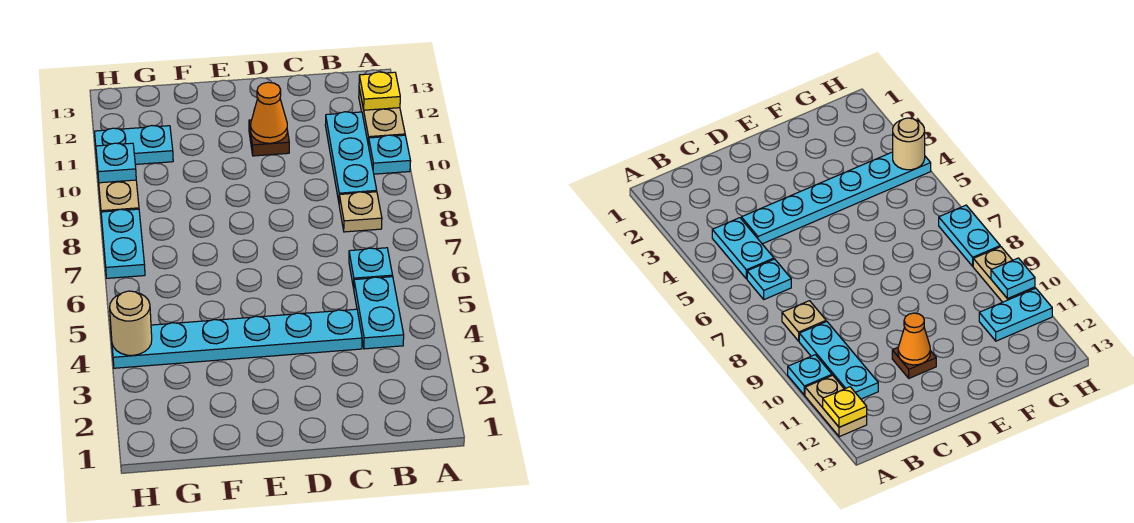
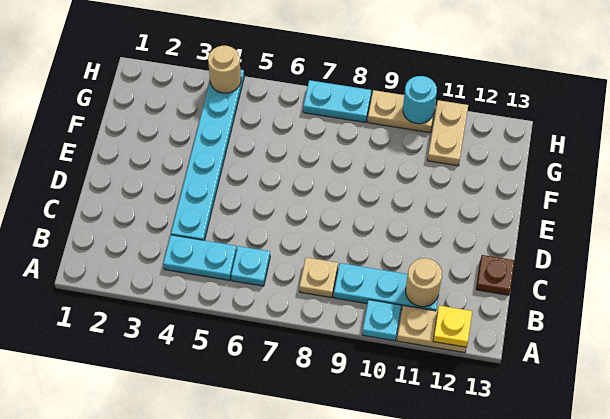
none -> tan 1x1 round brick [406,258,442,307]
brown 1x1 plate [249,120,289,156] -> brown 1x1 plate moved to [476,255,514,295]
orange 1x1 cone [251,82,287,143] -> none
cyan 1x2 plate [95,126,173,164] -> tan 1x2 plate [428,100,468,166]
cyan 1x1 plate [96,143,136,183] -> cyan 1x1 round brick [403,76,437,124]

